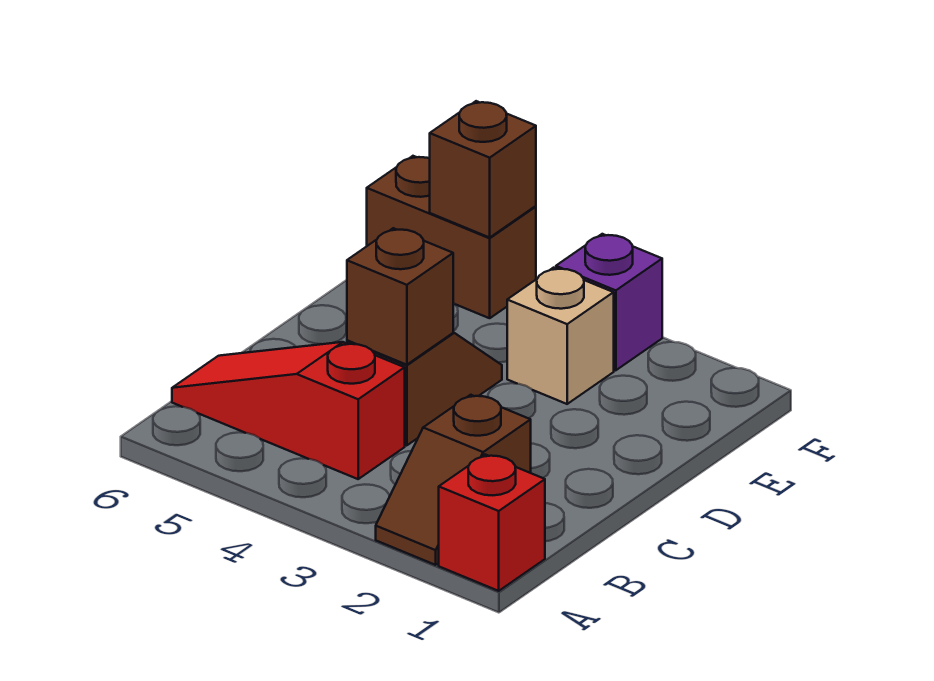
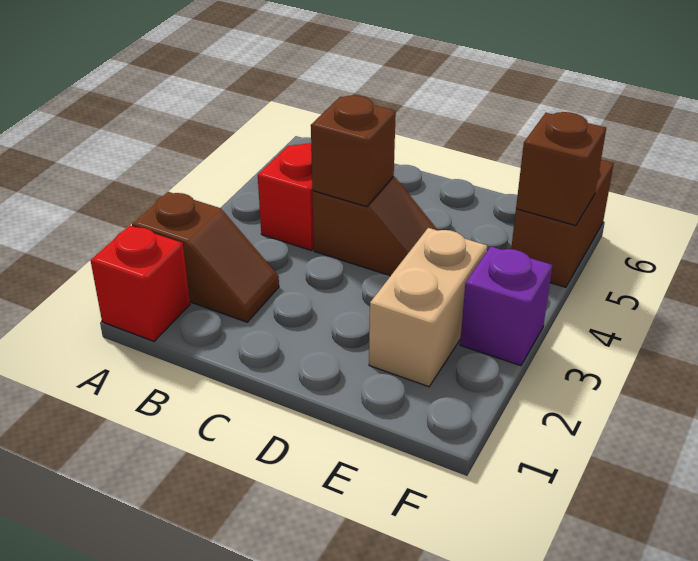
brown 1x2 slope [376,395,531,565] -> brown 1x2 slope turned to [132,192,279,322]
tan 1x1 brick [507,268,614,404] -> tan 1x2 brick [369,228,487,387]

